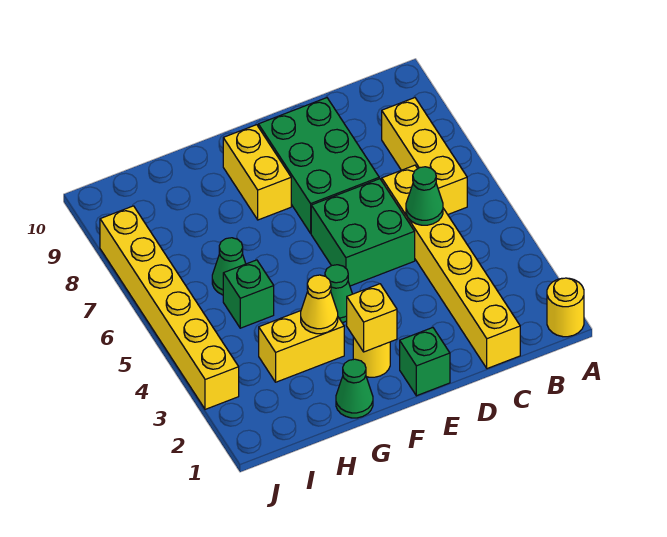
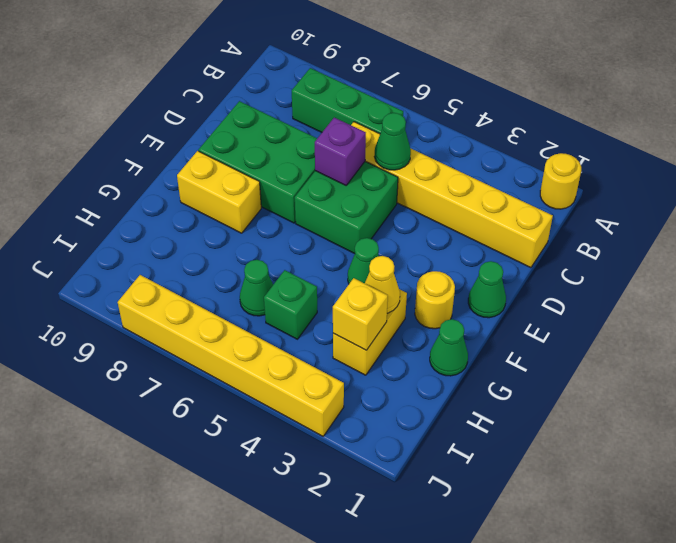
yellow 1x3 brick [382,98,467,214] -> green 1x3 brick [292,68,403,134]
none -> purple 1x1 brick [315,118,366,185]
green 1x1 brick [400,328,450,396] -> green 1x1 cone [468,261,506,318]
yellow 1x1 brick [347,284,397,352] -> yellow 1x1 brick moved to [333,278,388,350]

